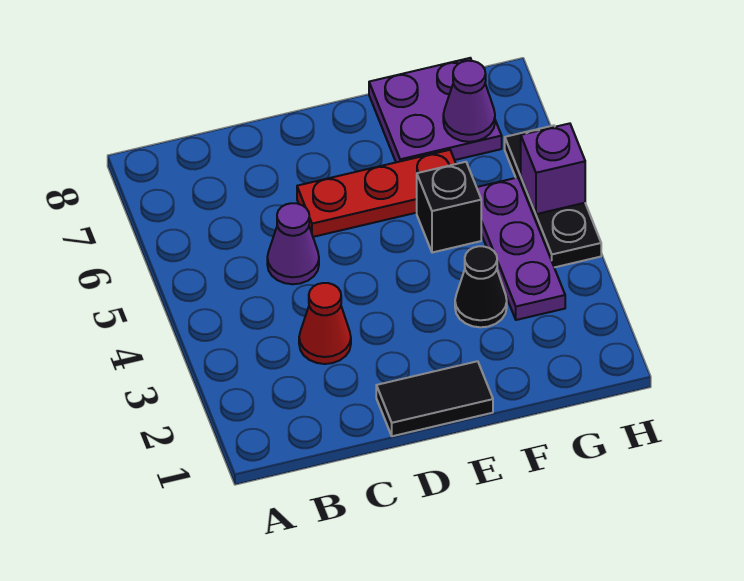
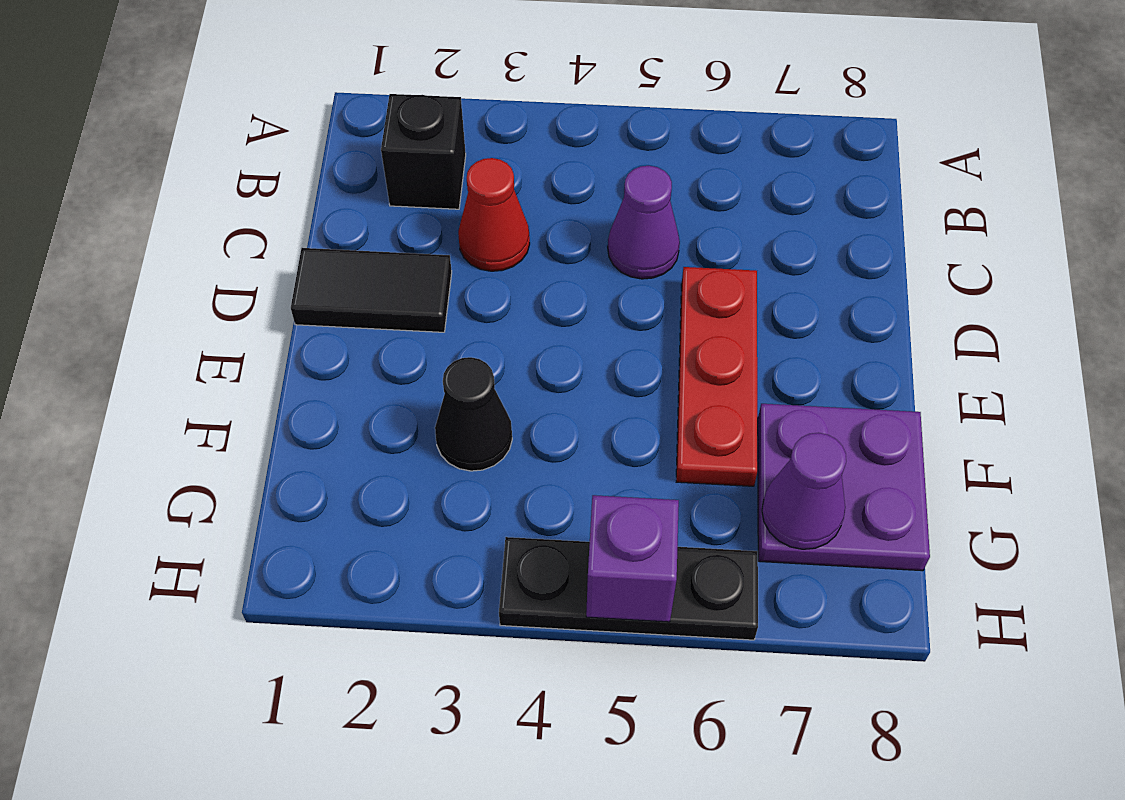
black 1x2 tile [376,361,493,436] -> black 1x2 tile turned to [291,248,452,332]
black 1x1 brick [417,162,481,253] -> black 1x1 brick moved to [381,94,466,209]
purple 1x3 plate [477,178,565,320] -> none

